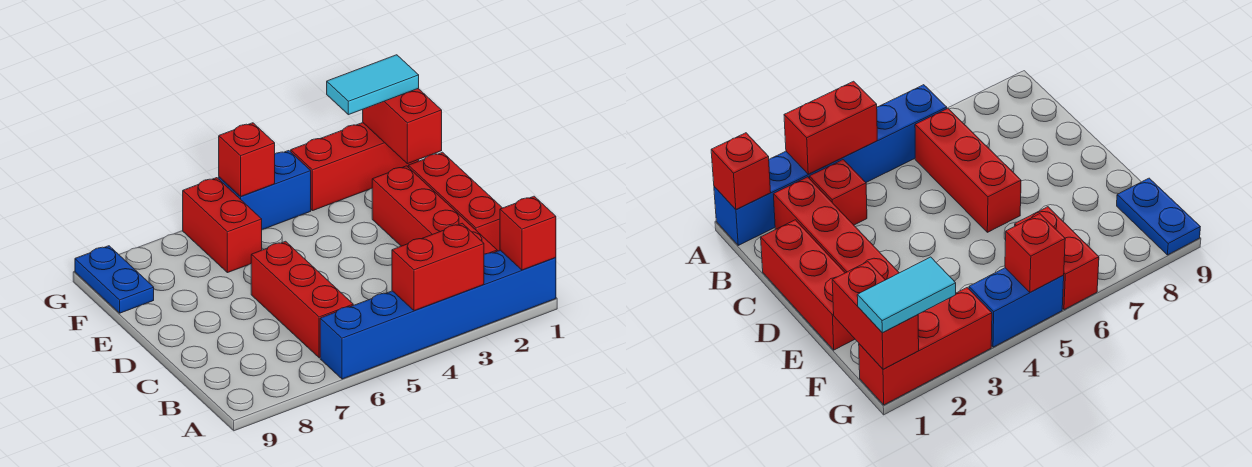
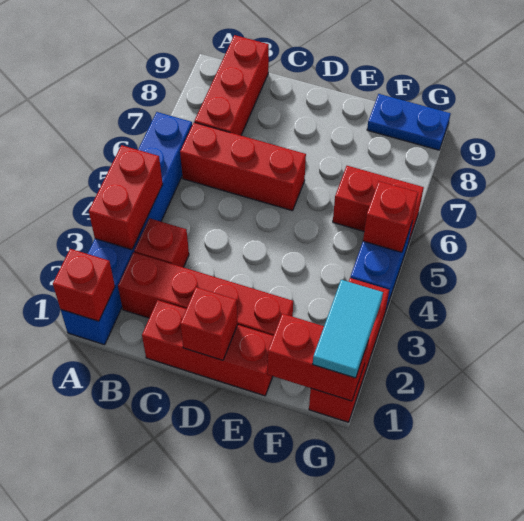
none -> red 1x3 brick [194,35,269,135]
none -> red 1x1 brick [180,287,238,360]

